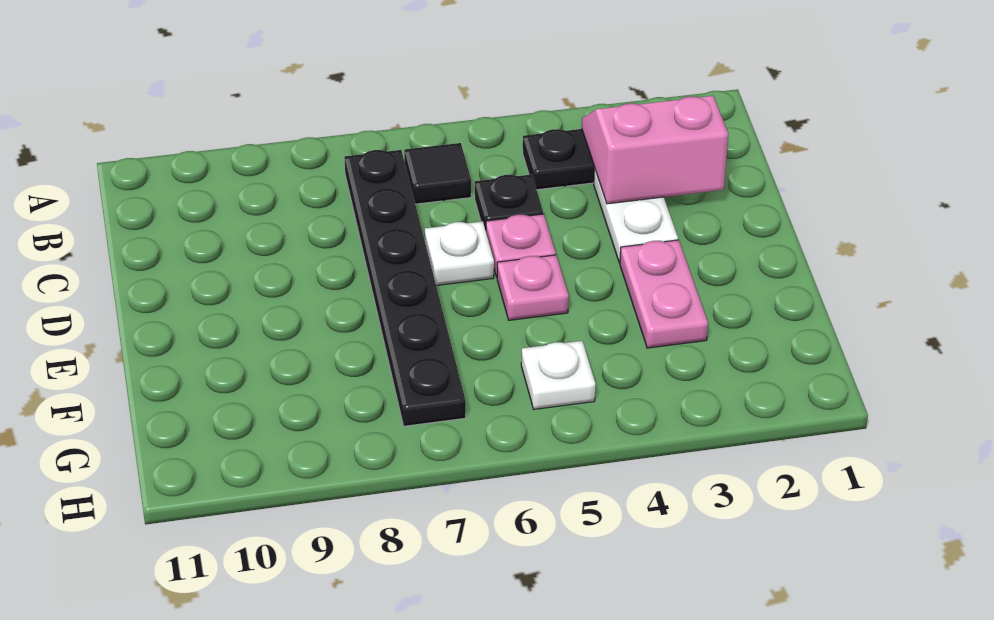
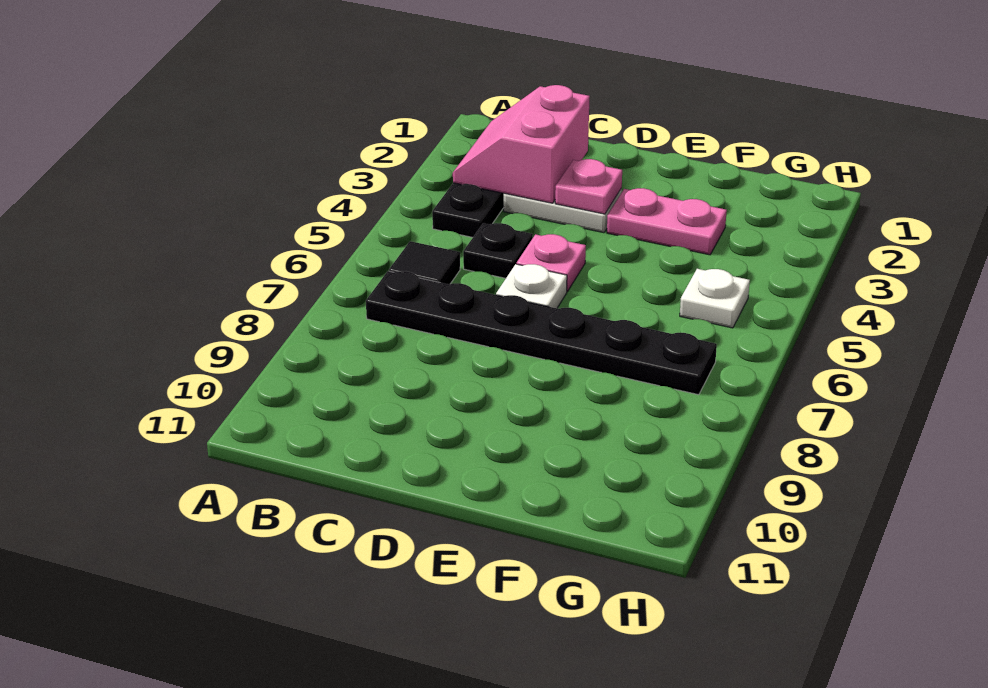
pink 1x1 plate [497,255,569,320] -> pink 1x1 plate moved to [555,159,622,214]

